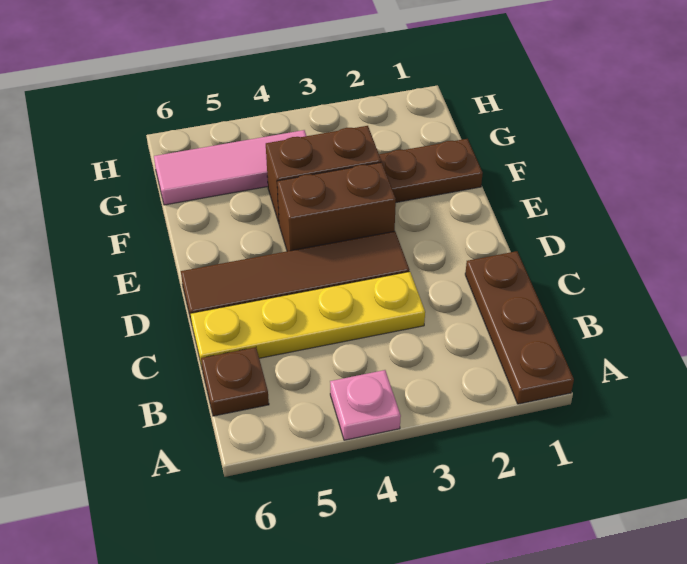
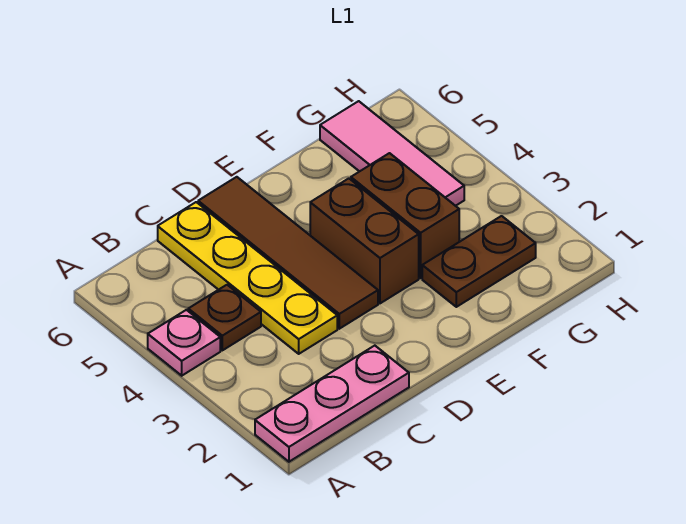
brown 1x3 plate [465,251,574,404] -> pink 1x3 plate [255,346,409,462]
brown 1x1 plate [201,347,269,416] -> brown 1x1 plate moved to [188,285,261,350]
brown 1x2 plate [379,139,483,202] -> brown 1x2 plate turned to [422,216,536,307]

